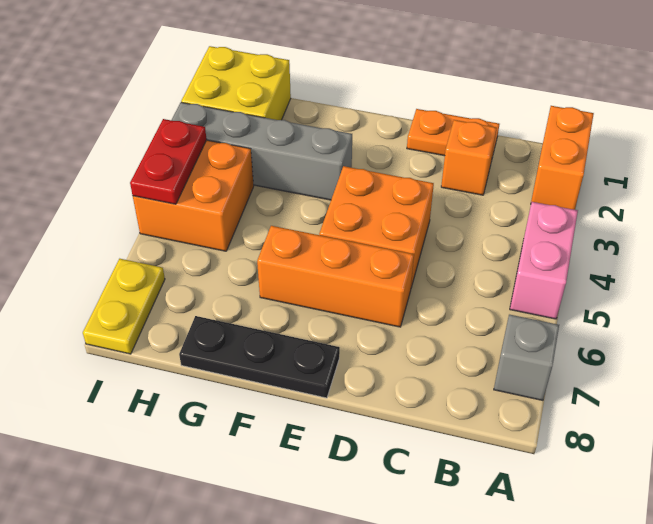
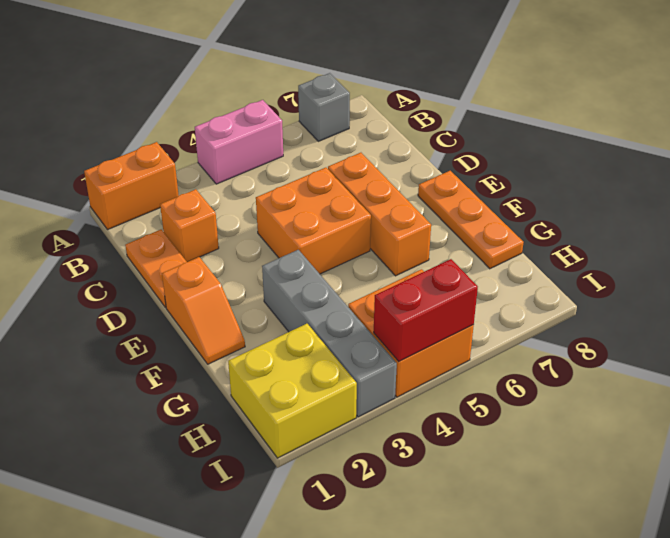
none -> orange 1x2 slope [162,257,245,364]
black 1x3 plate [179,316,340,398] -> orange 1x3 plate [418,171,524,269]
red 1x2 plate [130,119,207,204] -> red 1x2 brick [374,259,478,361]
yellow 1x2 plate [83,259,165,354] -> none

